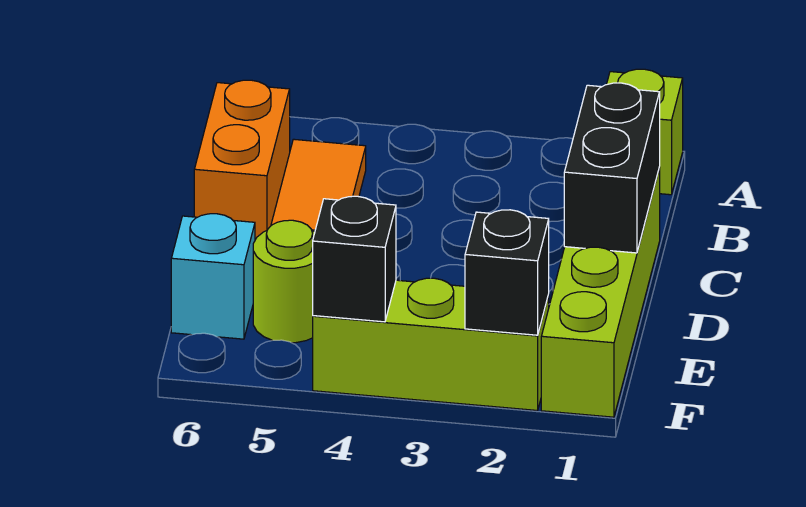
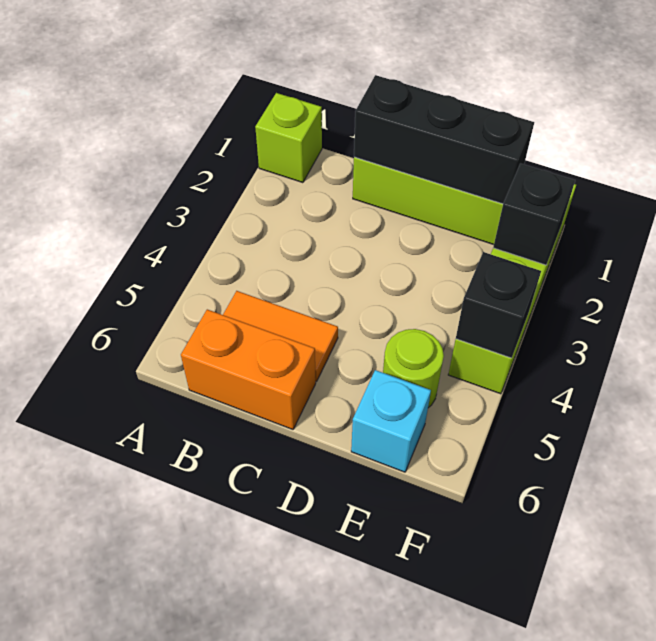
black 1x2 brick [564,83,660,253] -> black 1x3 brick [354,75,534,204]

